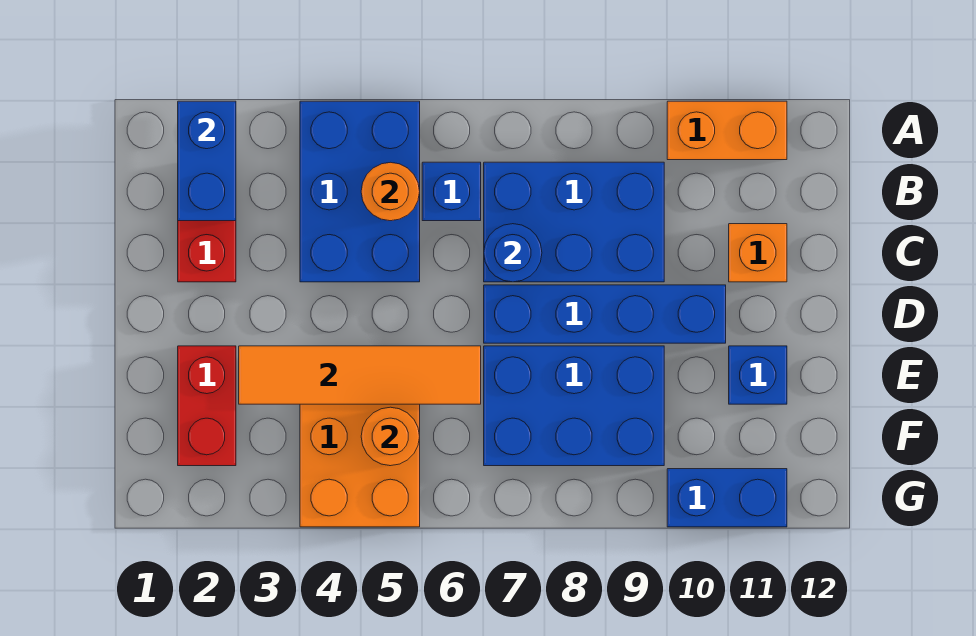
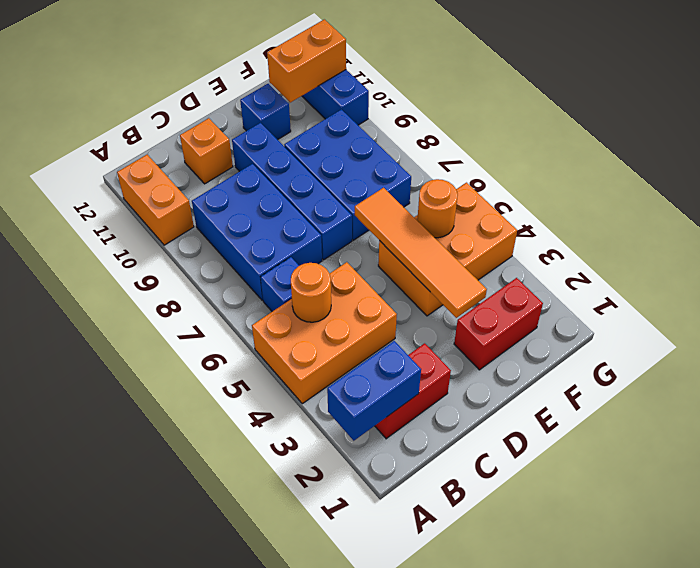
blue 2x3 brick [300,101,420,282] -> orange 2x3 brick [252,262,397,404]
blue 1x1 round brick [484,224,542,282] -> none
none -> orange 1x2 brick [267,19,346,102]

